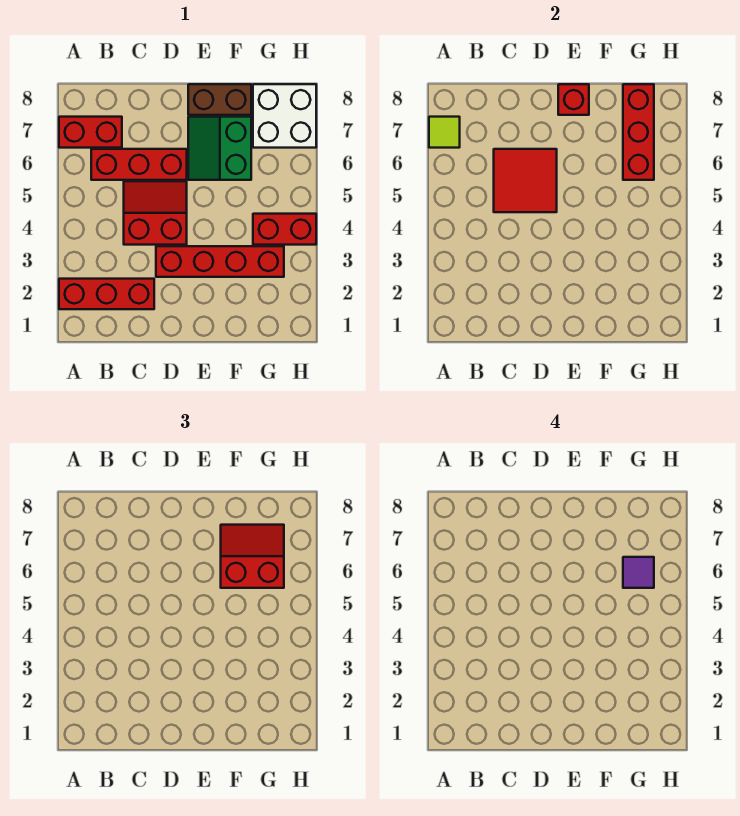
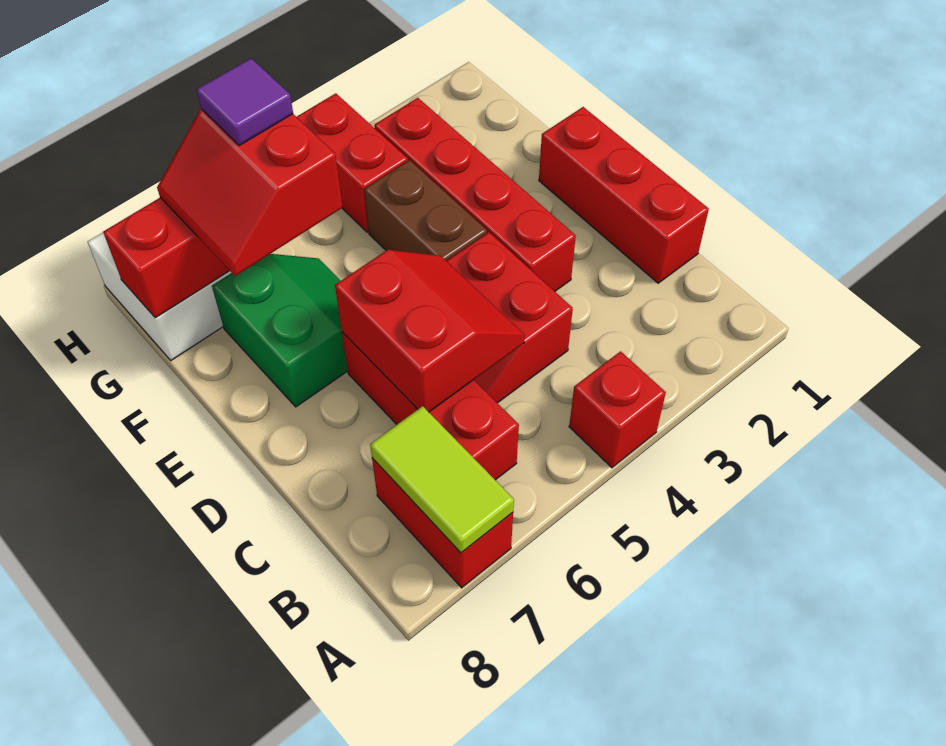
red 1x3 brick [59,279,154,309] -> red 1x3 brick moved to [539,107,709,283]
lime 1x1 tile [429,117,460,148] -> lime 1x2 tile [370,406,514,553]
red 2x2 tile [494,149,557,212] -> red 2x2 slope [335,250,525,412]
green 2x2 slope [188,117,251,180] -> green 2x2 slope turned to [212,254,348,407]
brown 1x2 brick [188,84,251,115] -> brown 1x2 brick moved to [364,160,487,261]
red 1x1 brick [558,84,589,115] -> red 1x1 brick moved to [569,351,666,468]

